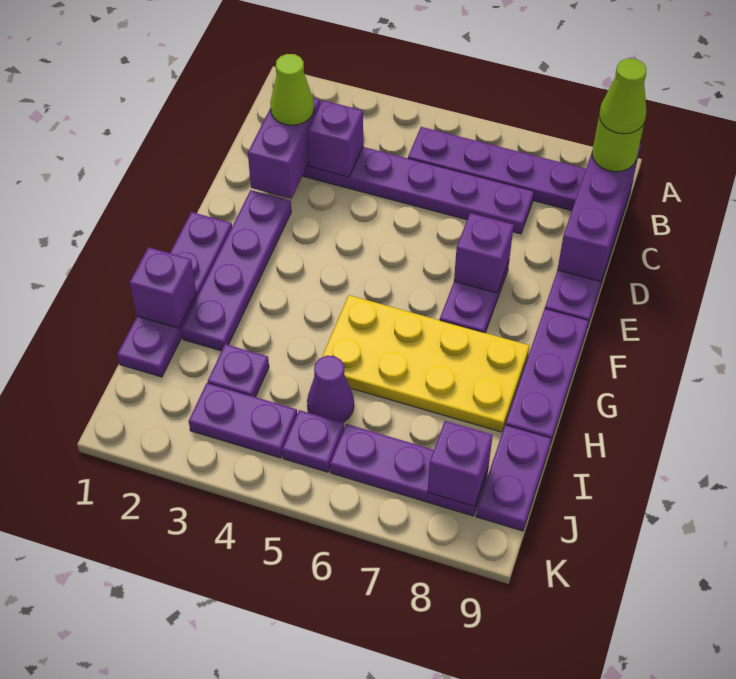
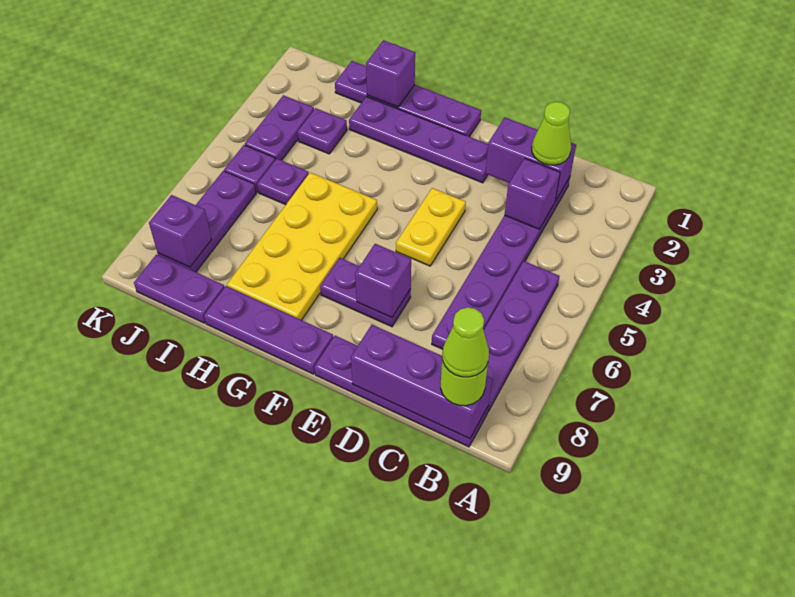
none -> yellow 1x2 plate [396,188,466,266]
purple 1x1 cone [307,356,354,423] -> purple 1x1 plate [257,159,309,205]

